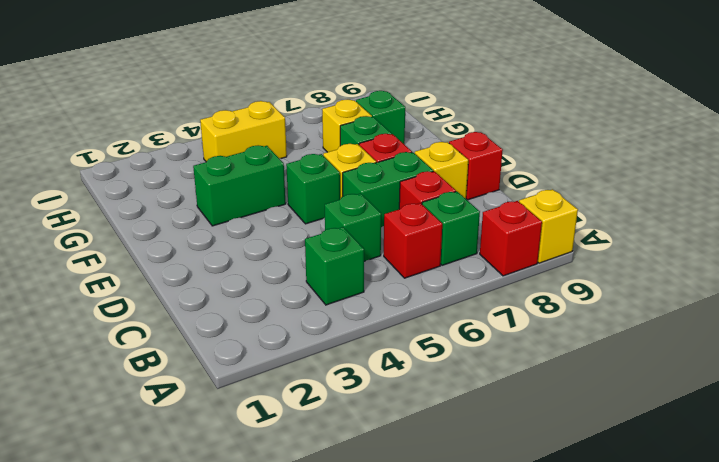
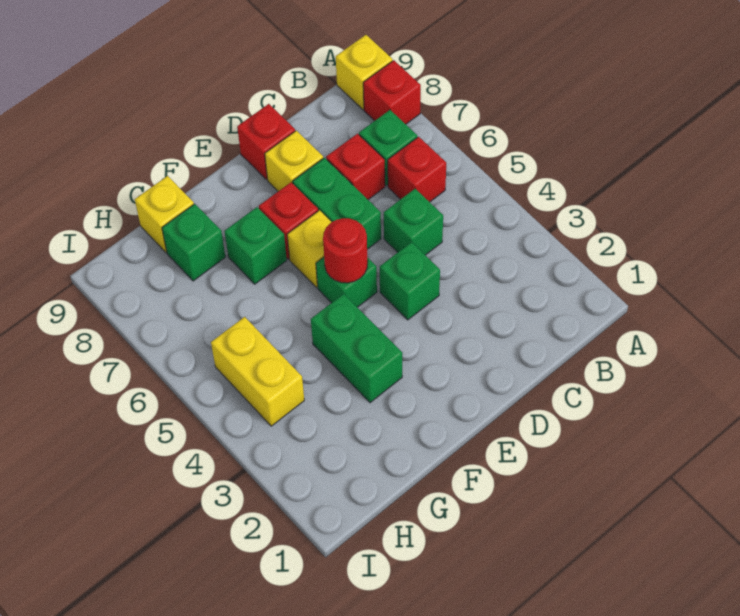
green 1x1 brick [305,227,364,305] -> green 1x1 brick moved to [380,242,440,320]
none -> red 1x1 round brick [323,218,368,283]
yellow 1x1 brick [322,99,372,152] -> yellow 1x1 brick moved to [135,176,194,253]

